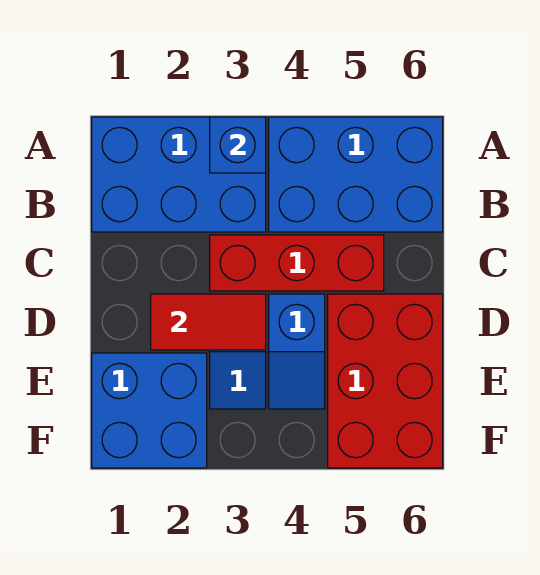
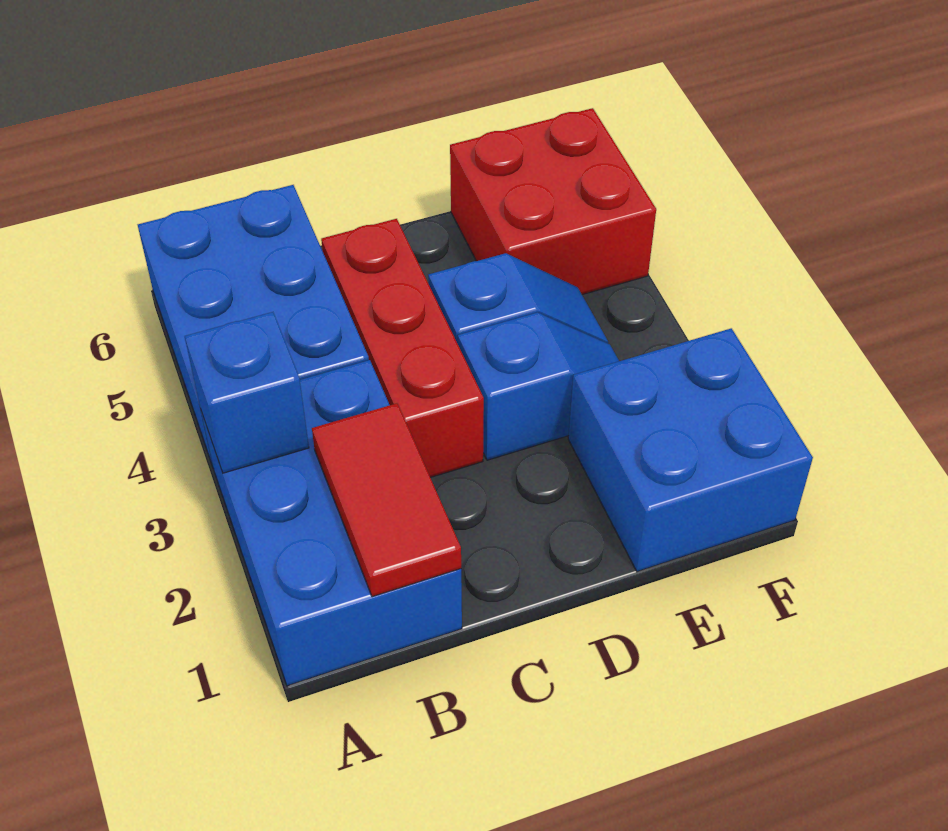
red 1x2 tile [151,294,266,350] -> red 1x2 tile moved to [312,403,461,597]
red 2x3 brick [328,294,443,468] -> red 2x2 brick [450,108,656,295]

